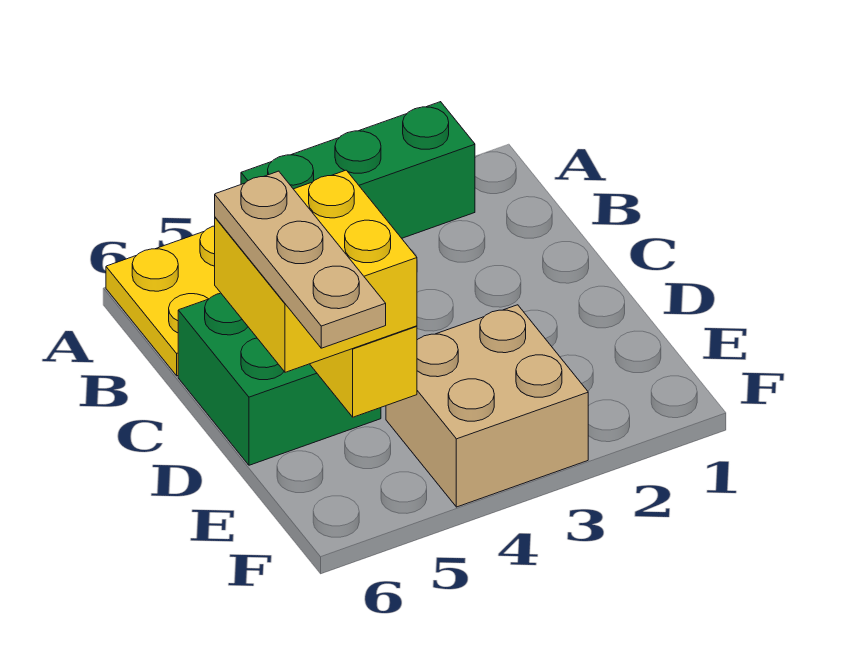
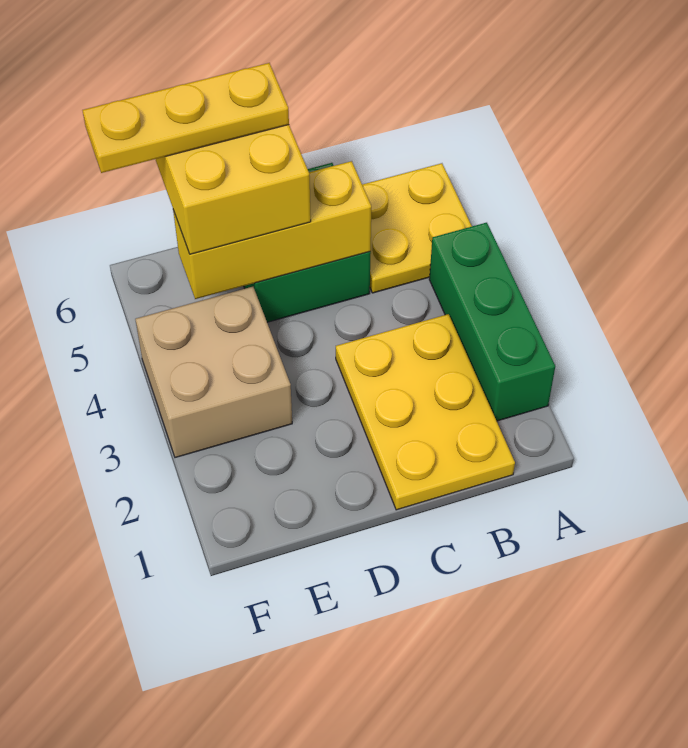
none -> yellow 2x3 plate [336,314,515,510]
tan 1x3 plate [215,171,386,348] -> yellow 1x3 plate [82,63,289,173]

